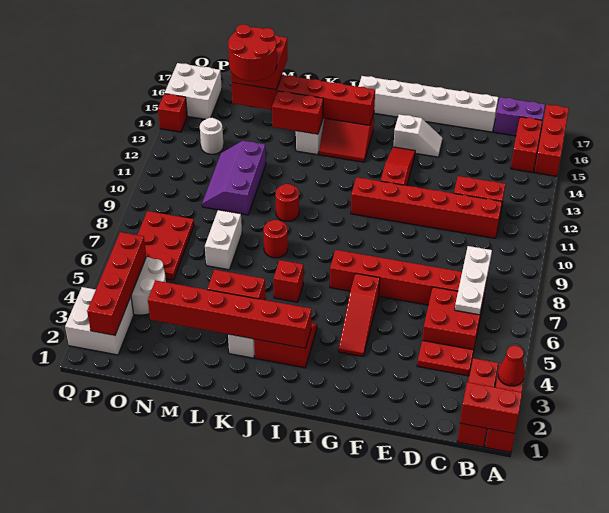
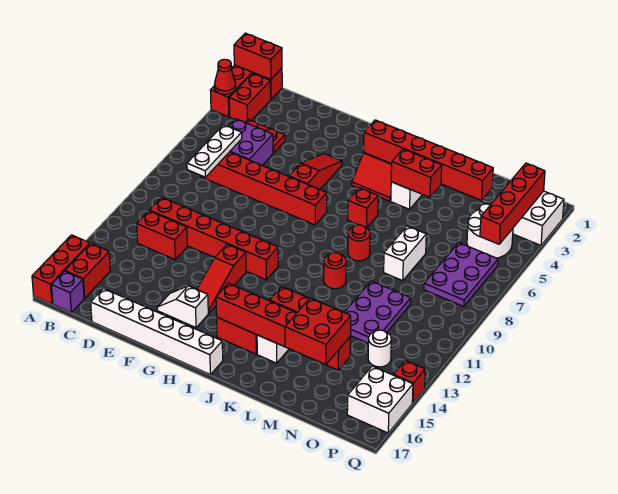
purple 1x2 brick [494,97,545,136] -> purple 1x1 brick [52,271,84,312]
red 2x2 brick [422,287,483,350] -> purple 2x2 brick [228,119,273,165]
purple 2x3 slope [202,141,266,215] -> purple 2x3 plate [344,281,411,343]
red 2x2 round brick [228,25,277,81] -> none
red 2x3 plate [138,211,194,280] -> purple 2x3 plate [424,243,498,306]

